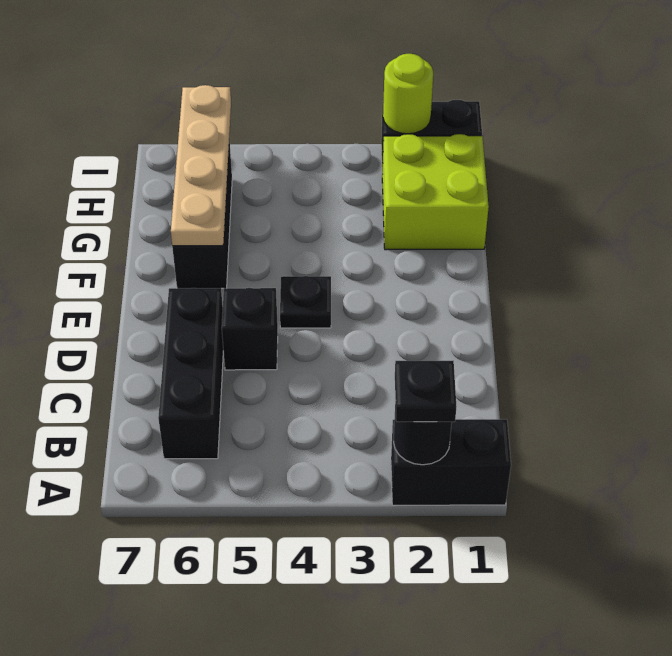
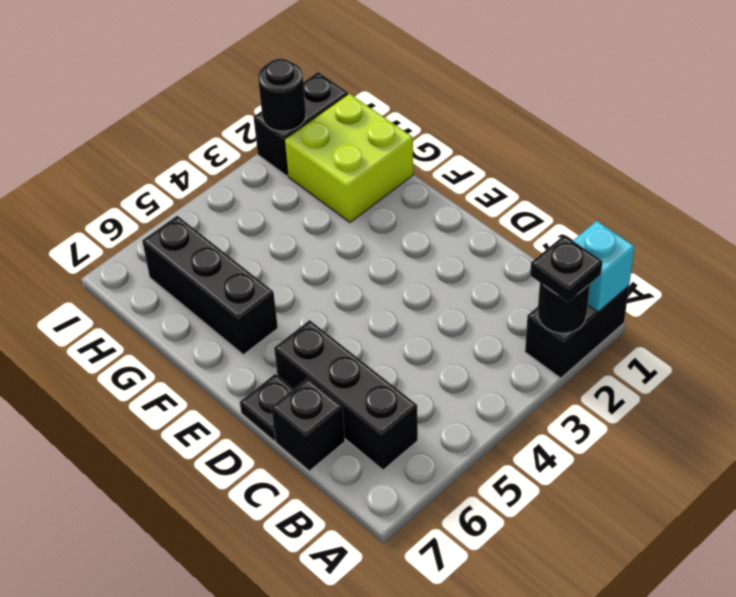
none -> cyan 1x1 brick [573,221,635,312]
black 1x1 brick [222,288,278,370] -> black 1x1 brick moved to [271,378,345,471]
black 1x1 plate [280,276,331,328] -> black 1x1 plate moved to [240,374,293,441]
tan 1x4 plate [171,85,231,246] -> none
lime 1x1 round brick [383,54,433,134] -> black 1x1 round brick [258,59,306,131]

